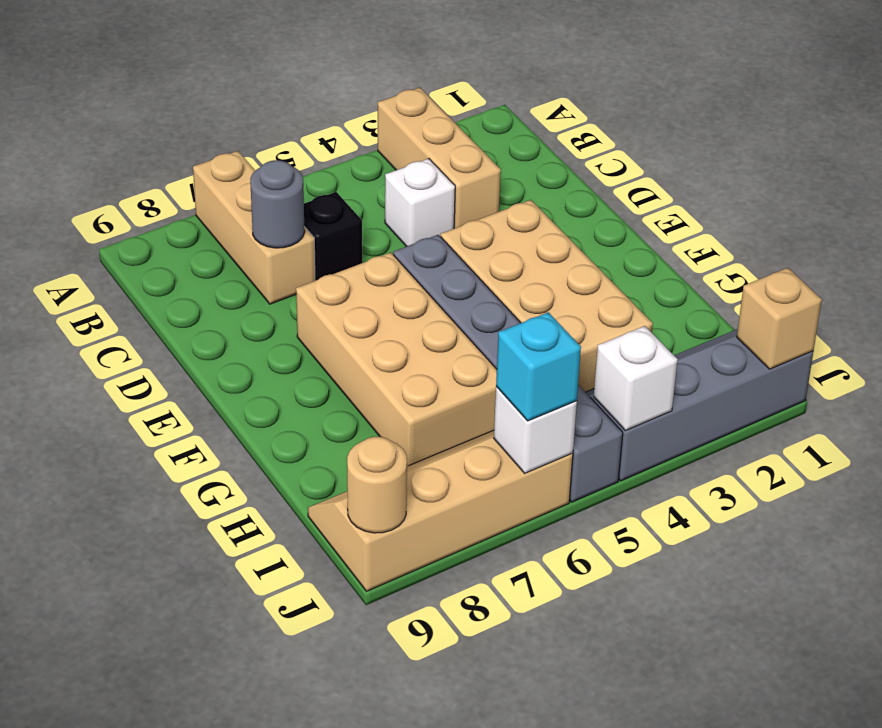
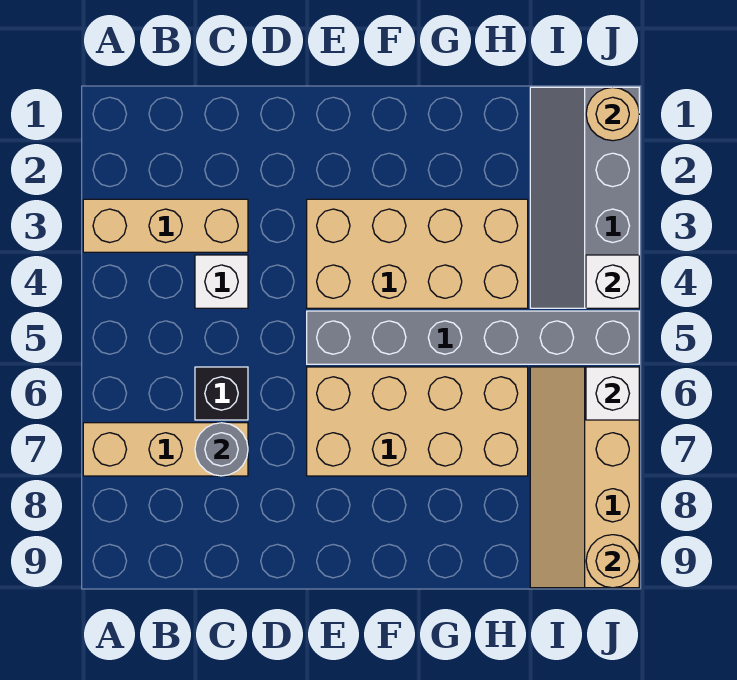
tan 1x1 brick [737,268,822,369] -> tan 1x1 round brick [586,87,639,141]
cyan 1x1 brick [496,312,581,421] -> none

